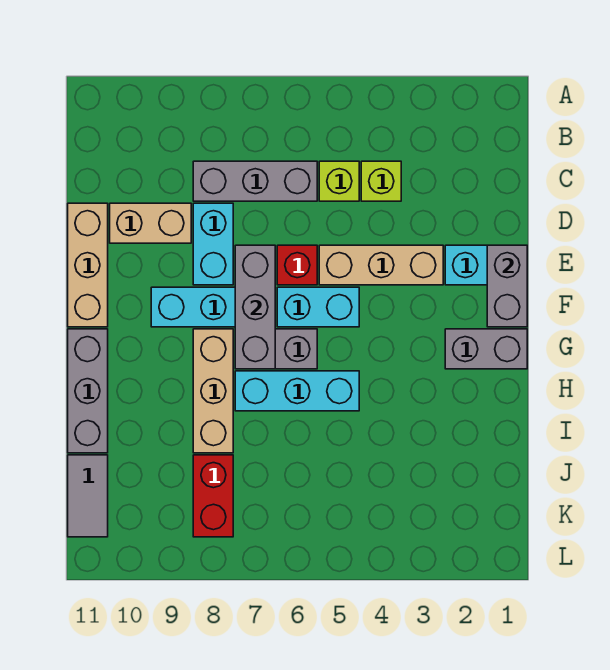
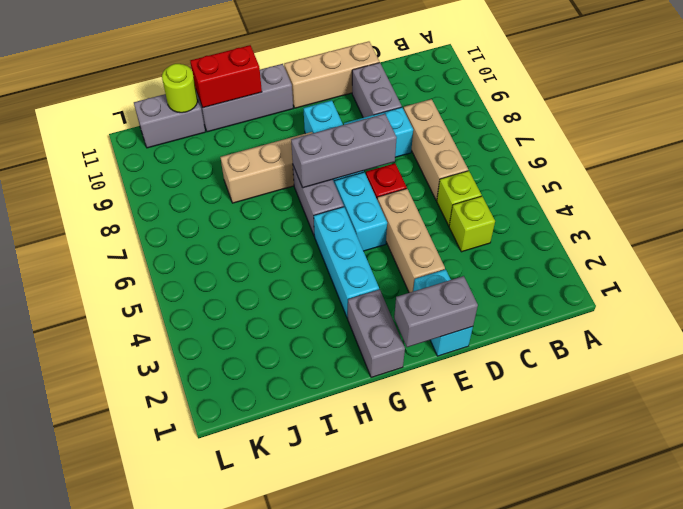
grey 1x3 brick [193,161,317,201] -> tan 1x3 brick [403,99,468,201]
tan 1x2 brick [110,203,191,243] -> grey 1x2 brick [352,62,402,118]
cyan 1x3 brick [235,371,359,411] -> cyan 1x3 brick moved to [314,207,379,318]
red 1x2 brick [193,455,233,537] -> red 1x2 brick moved to [190,45,262,108]
grey 1x2 tile [68,455,108,537] -> grey 1x2 brick [134,94,205,148]
none -> lime 1x1 round brick [162,64,198,113]

